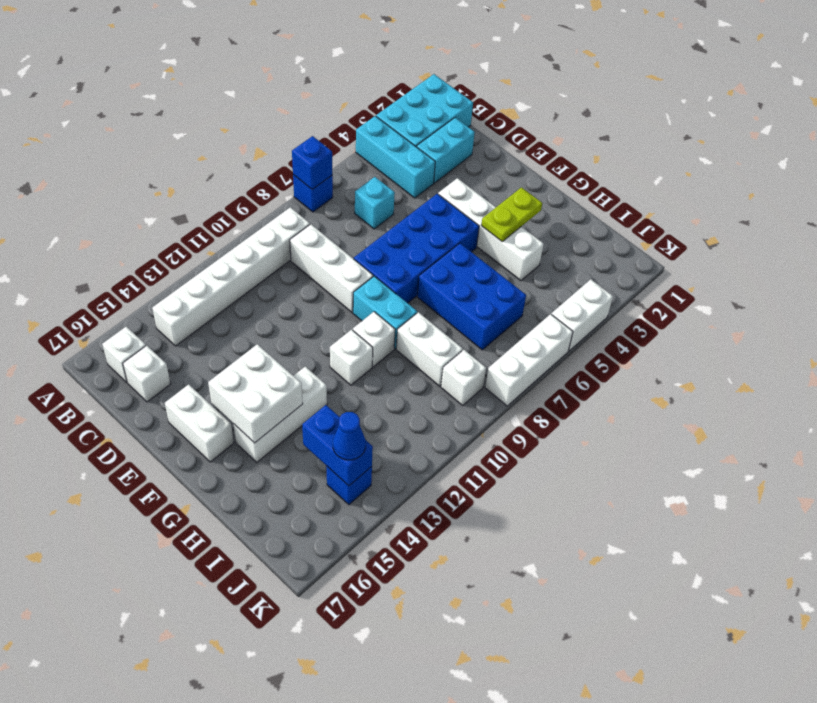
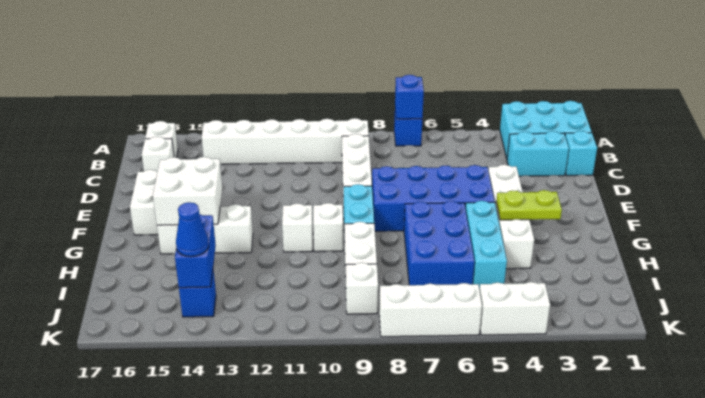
cyan 1x3 brick [356,116,435,198] -> cyan 1x3 brick moved to [465,201,507,290]
cyan 1x1 brick [355,177,395,229] -> cyan 1x1 brick moved to [565,131,597,176]

